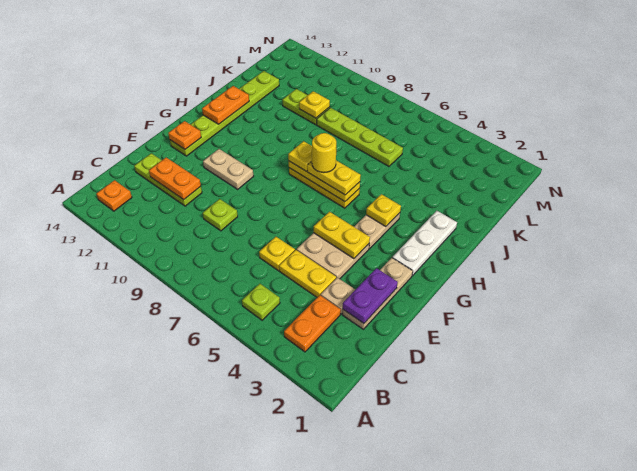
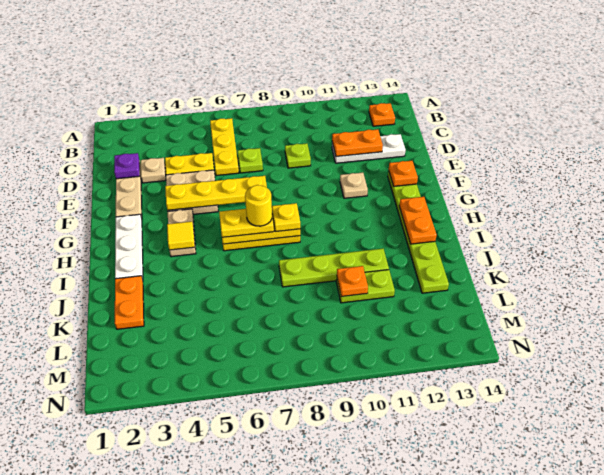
orange 1x2 plate [284,295,341,352] -> orange 1x2 plate moved to [115,276,144,329]
lime 1x1 plate [242,284,280,320] -> lime 1x1 plate moved to [238,148,263,173]
purple 1x2 plate [343,268,398,323] -> purple 1x1 plate [114,153,140,179]
yellow 1x1 plate [259,237,295,271] -> yellow 1x3 plate [210,118,239,176]
lime 1x3 plate [134,153,202,206] -> white 1x3 plate [332,134,406,163]
yellow 1x2 plate [314,212,370,259] -> yellow 1x4 plate [165,176,267,210]
tan 1x2 plate [203,149,254,189] -> tan 1x1 plate [340,173,368,198]
yellow 1x1 plate [366,194,401,227] -> yellow 1x1 tile [167,222,195,250]
lime 1x4 plate [317,108,403,166] -> lime 1x4 plate moved to [279,249,389,287]
yellow 1x1 plate [299,91,330,118] -> orange 1x1 plate [337,266,368,297]

